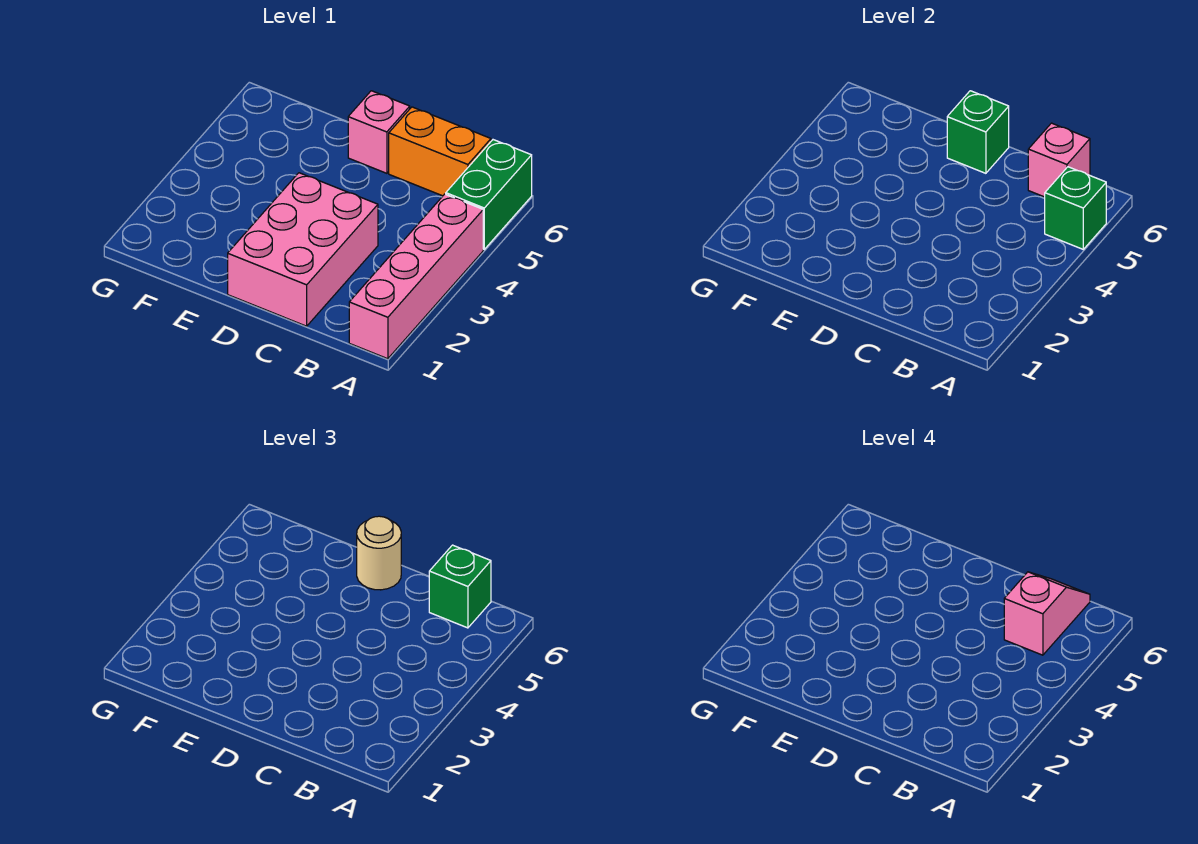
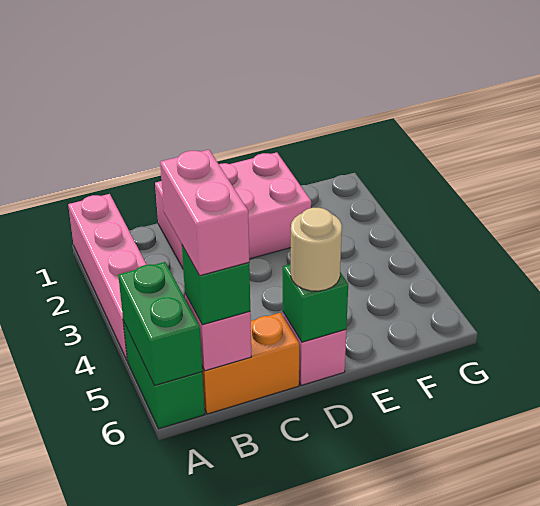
green 1x1 brick [1045,167,1106,249] -> green 1x2 brick [118,262,202,386]
pink 1x2 slope [1004,572,1090,655] -> pink 1x2 brick [160,150,249,276]
pink 2x3 brick [228,173,378,326] -> pink 2x3 brick turned to [155,152,311,268]

